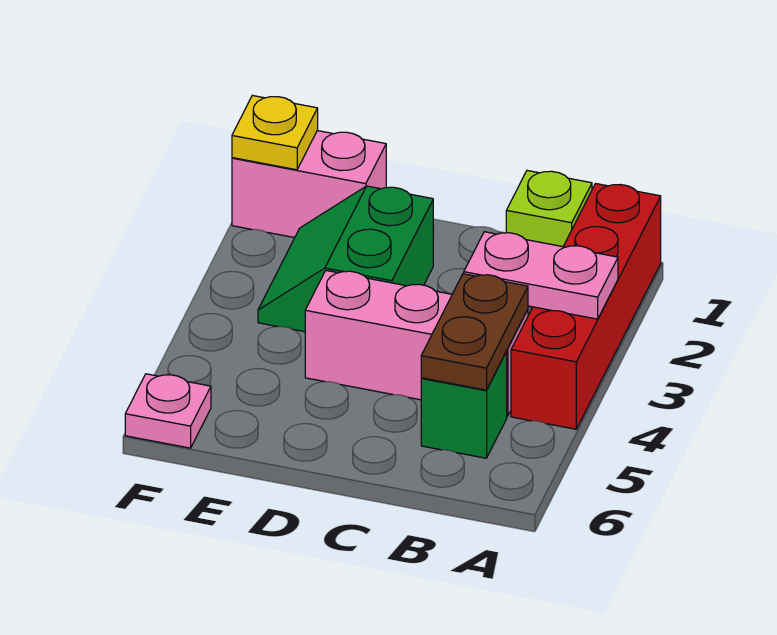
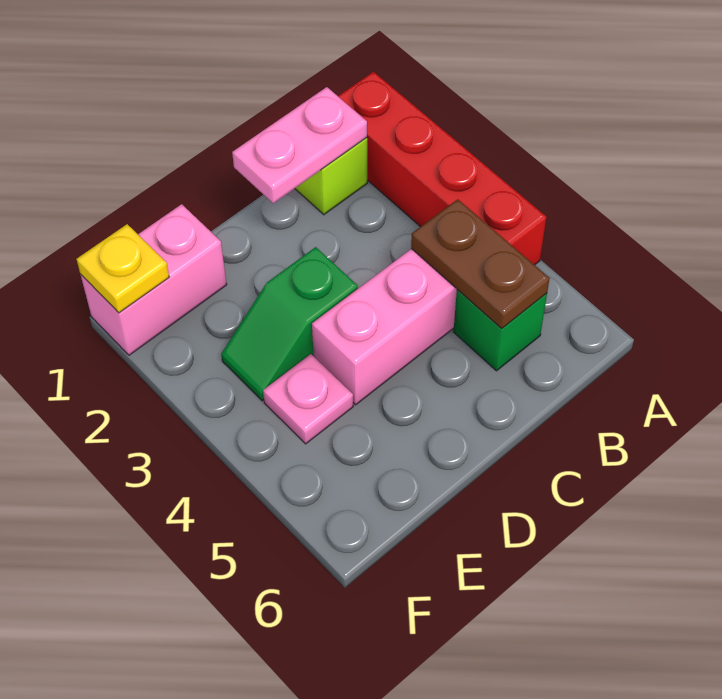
pink 1x2 plate [464,232,618,319] -> pink 1x2 plate moved to [232,87,367,203]
green 2x2 slope [258,186,433,332] -> green 1x2 slope [221,247,358,401]
pink 1x1 plate [125,374,211,448] -> pink 1x1 plate moved to [263,354,353,444]

